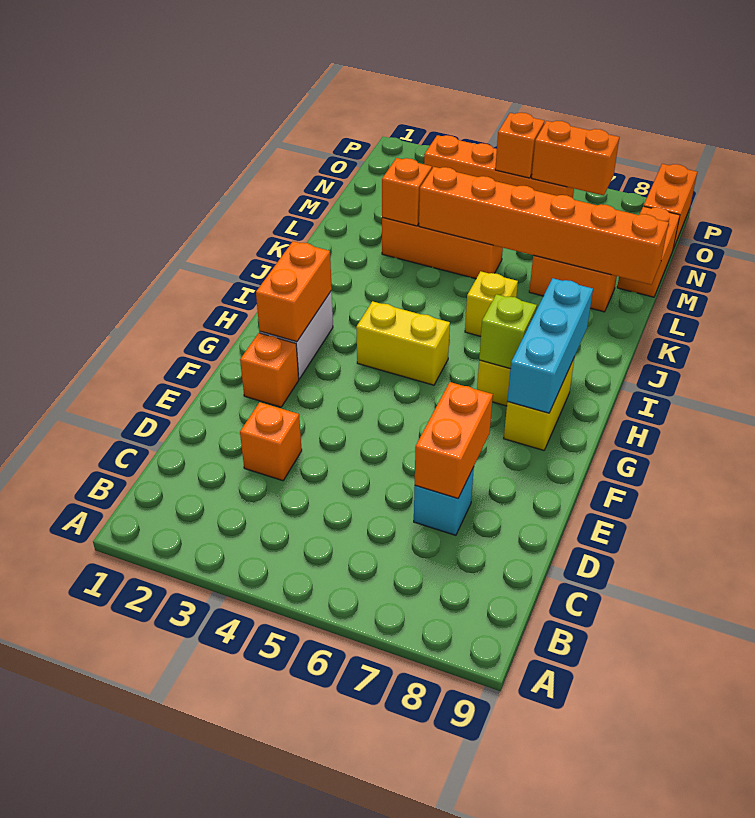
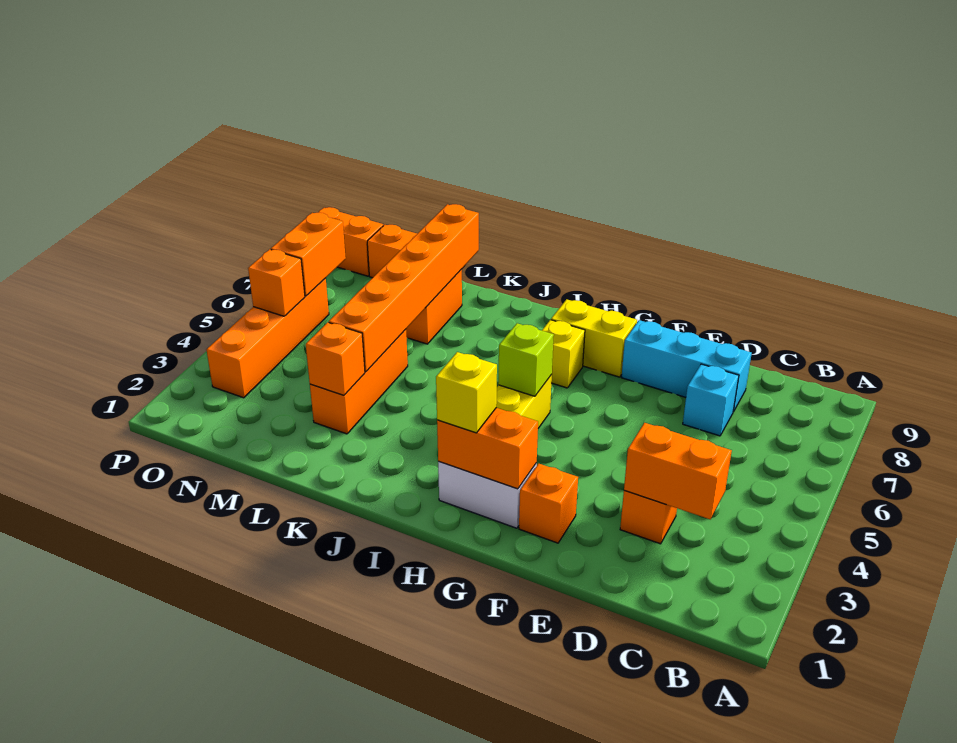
orange 1x2 brick [415,382,493,499] -> orange 1x2 brick moved to [624,423,732,519]
cyan 1x3 brick [507,278,593,413] -> cyan 1x3 brick moved to [622,320,752,412]
lime 1x1 brick [479,294,537,369] -> lime 1x1 brick moved to [498,323,554,396]
yellow 1x1 brick [465,271,518,336] -> yellow 1x1 brick moved to [436,352,497,433]

